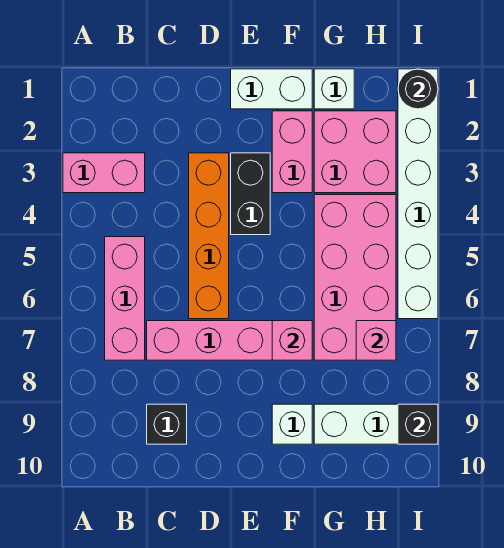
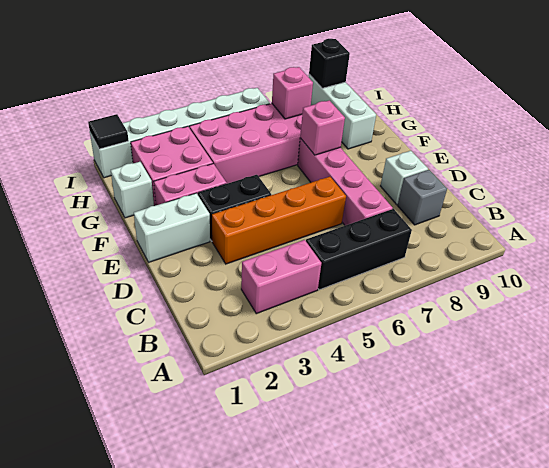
pink 1x2 brick [63,153,145,193] -> pink 1x2 brick turned to [241,240,321,314]
pink 1x3 brick [105,237,145,360] -> black 1x3 brick [306,209,412,290]
black 1x1 brick [147,404,187,444] -> grey 1x1 brick [398,170,447,225]
white 1x2 brick [231,69,312,109] -> white 1x2 brick turned to [134,193,210,262]
white 1x1 brick [272,404,312,444] -> white 1x1 brick moved to [381,151,428,204]
black 1x1 round brick [398,69,438,109] -> black 1x1 tile [88,114,128,149]

